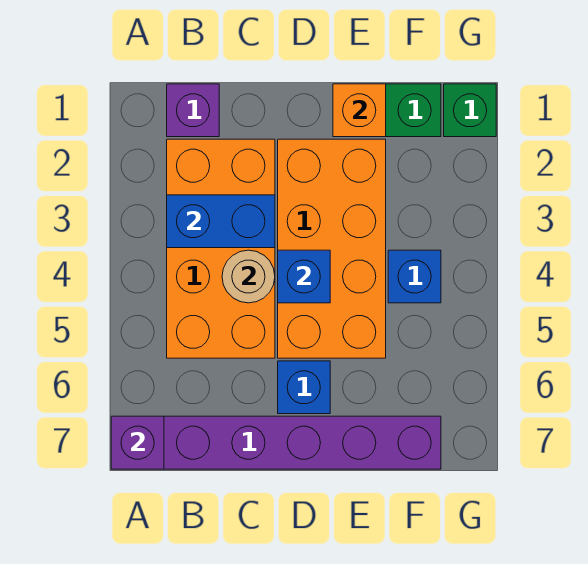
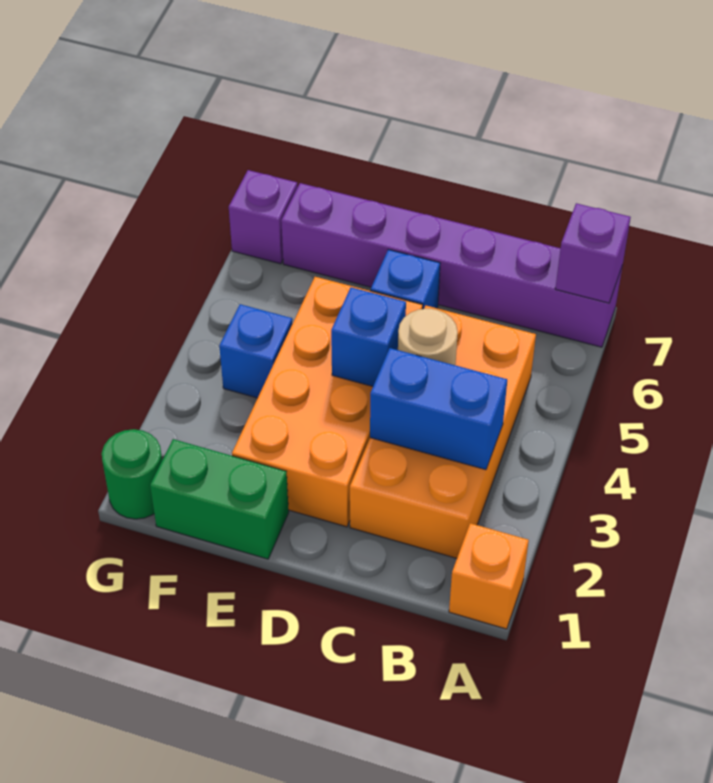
purple 1x1 brick [167,84,219,137] -> purple 1x1 brick moved to [229,170,297,264]
orange 1x1 brick [333,84,386,137] -> orange 1x1 brick moved to [449,523,529,629]
green 1x1 brick [444,84,496,137] -> green 1x1 round brick [102,429,162,519]

